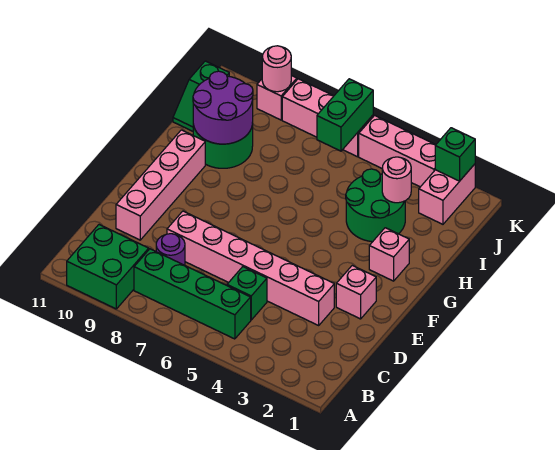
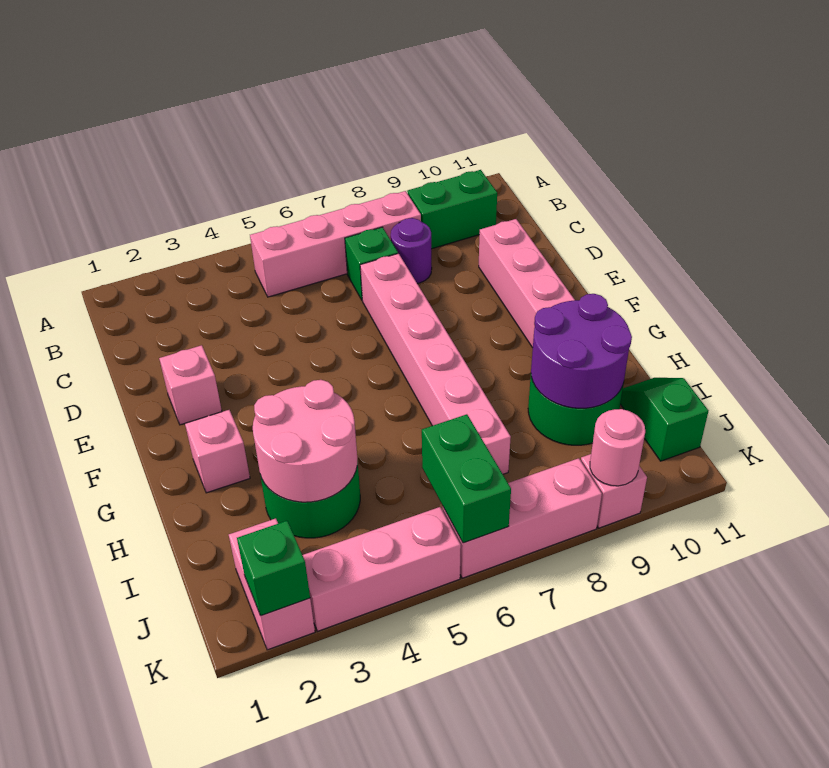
green 2x2 brick [67,225,149,309] -> green 1x2 brick [407,170,497,249]
green 1x4 brick [134,249,251,339] -> pink 1x4 brick [250,191,421,297]
green 1x1 brick [227,267,267,320] -> green 1x1 brick moved to [345,227,398,300]
pink 1x6 brick [167,211,334,325] -> pink 1x6 brick turned to [360,254,511,474]
pink 1x1 round brick [382,157,411,203] -> pink 2x2 round brick [253,380,357,502]

